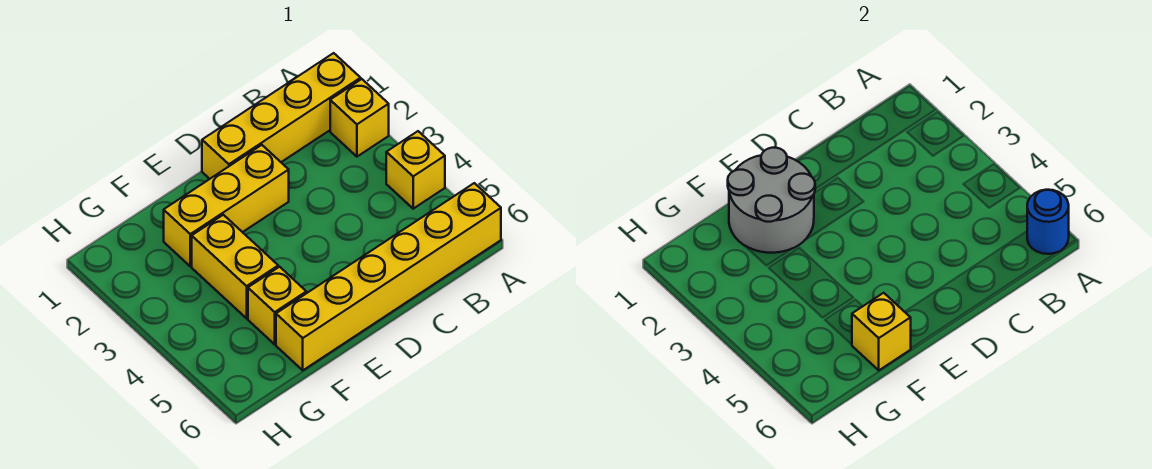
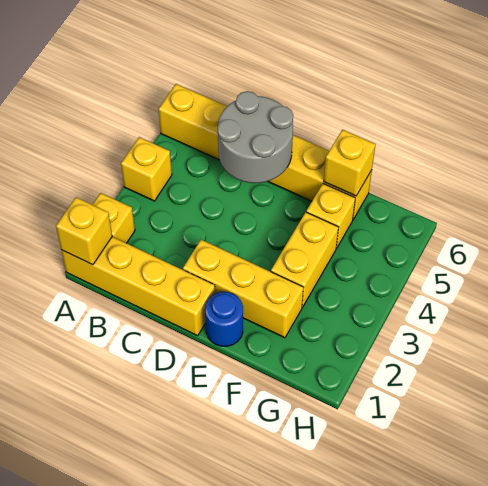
none -> yellow 1x1 brick [56,197,112,265]
blue 1x1 round brick [1027,190,1069,254] -> blue 1x1 round brick moved to [205,292,243,346]
grey 2x2 round brick [728,148,815,253] -> grey 2x2 round brick moved to [218,91,293,183]

